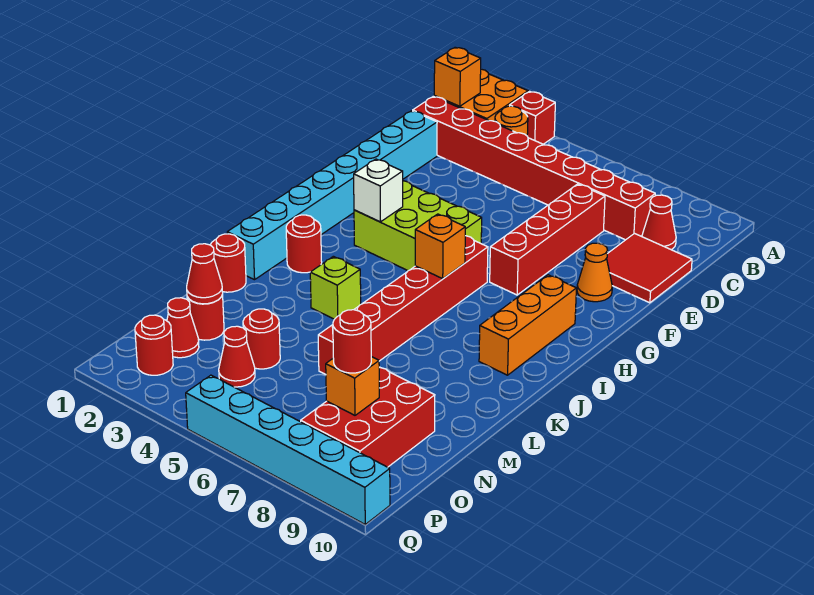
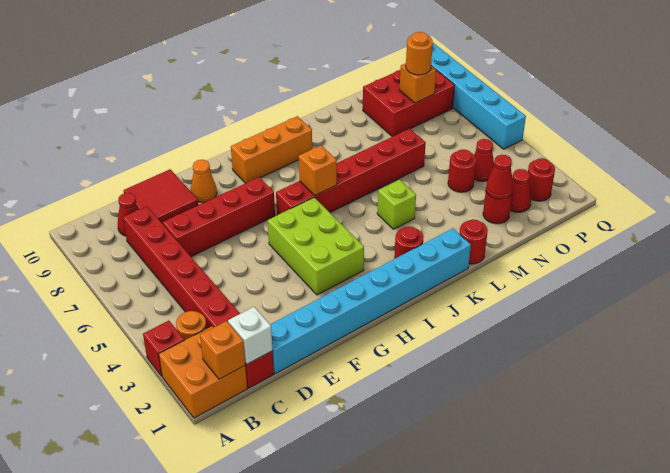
white 1x1 brick [354,159,403,222] -> white 1x1 brick moved to [228,307,273,364]
red 1x1 round brick [333,310,371,373] -> orange 1x1 round brick [406,32,433,75]

